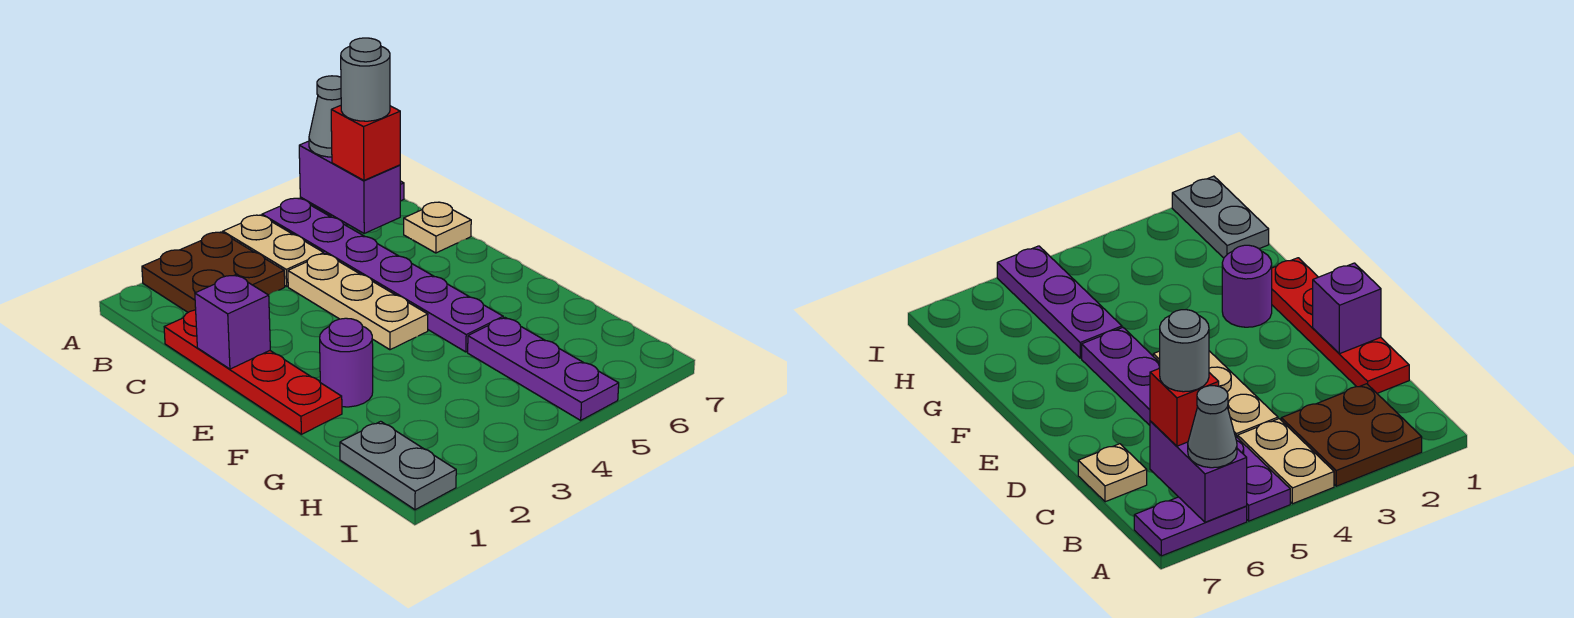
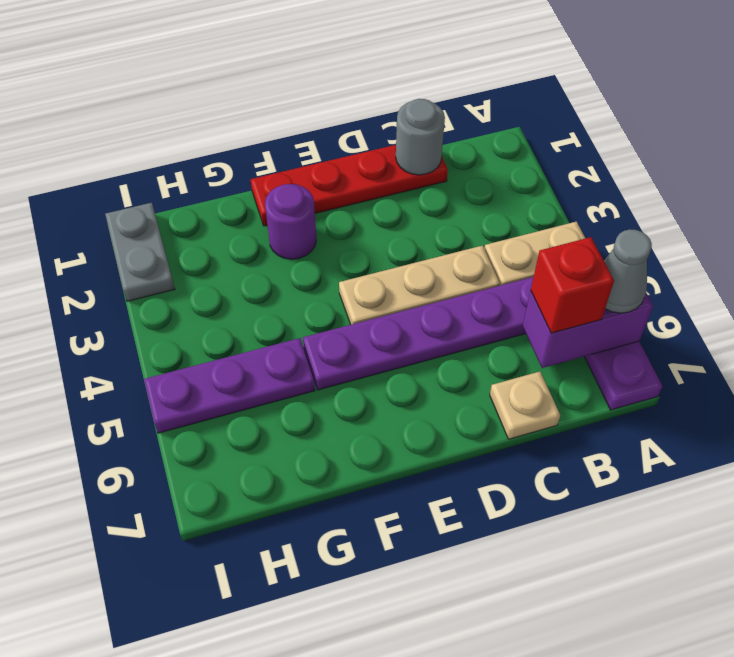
brown 2x2 plate [142,232,285,312] -> none
grey 1x1 round brick [341,38,390,121] -> grey 1x1 round brick moved to [396,99,445,175]
purple 1x1 brick [195,275,270,369] -> none
grey 1x2 plate [340,421,456,510] -> grey 1x2 plate turned to [105,203,175,301]

